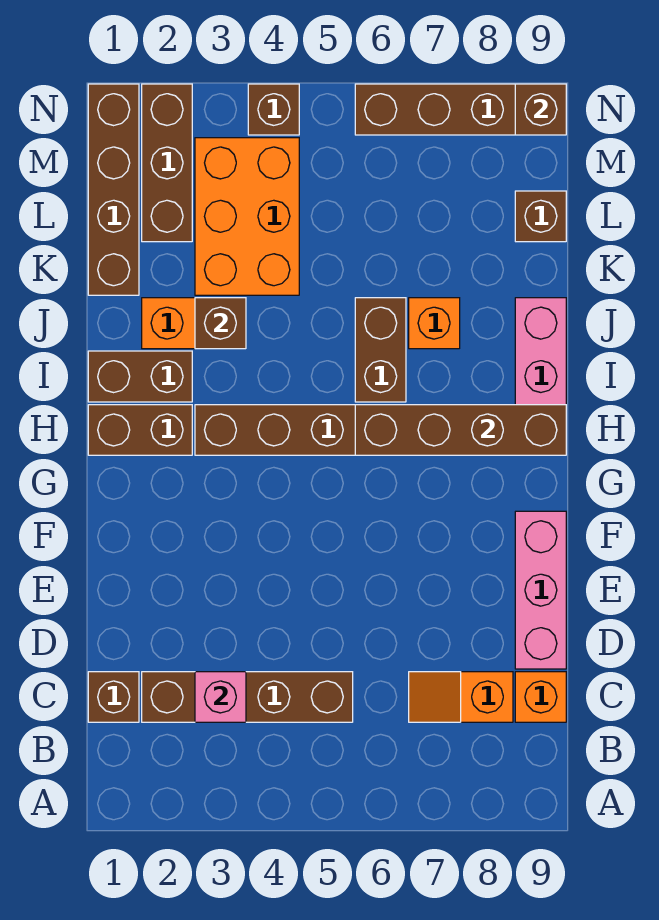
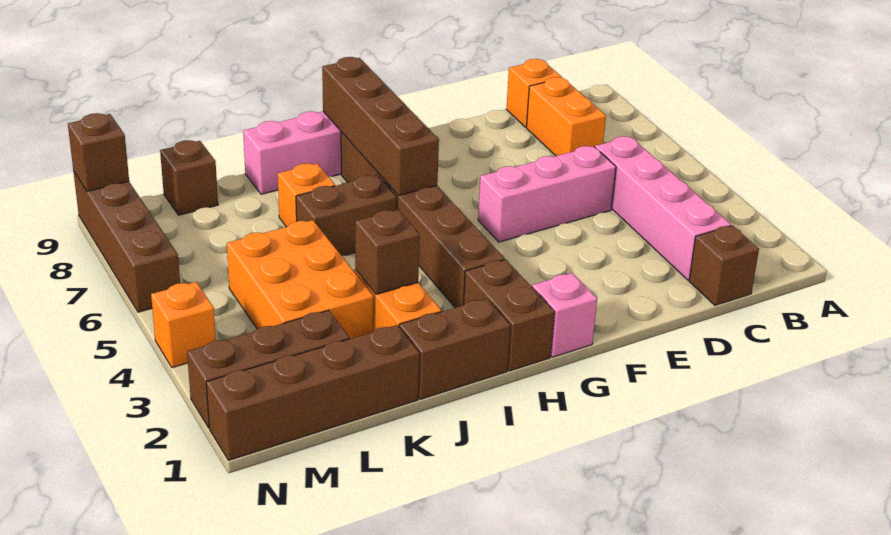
brown 1x4 brick [142,672,353,722] -> pink 1x4 brick [595,136,731,280]
pink 1x1 brick [195,672,246,722] -> pink 1x1 brick moved to [532,273,597,357]
orange 1x2 slope [409,672,513,722] -> orange 1x2 brick [527,77,606,156]
pink 1x3 brick [515,511,566,669] -> pink 1x3 brick moved to [478,146,616,242]
brown 1x2 brick [88,351,192,402] -> brown 1x2 brick turned to [399,298,510,399]
orange 2x3 brick [195,138,299,295] -> orange 2x3 brick turned to [227,220,374,339]
brown 1x1 brick [248,84,299,135] -> orange 1x1 brick [151,282,216,368]

